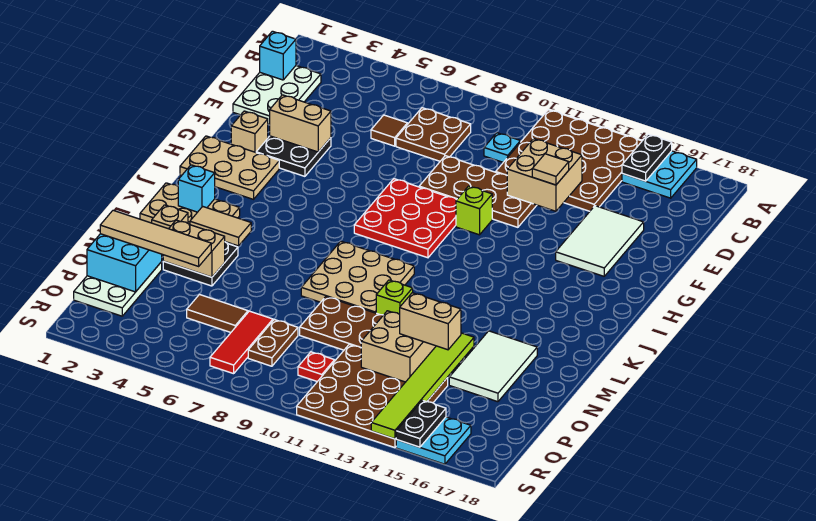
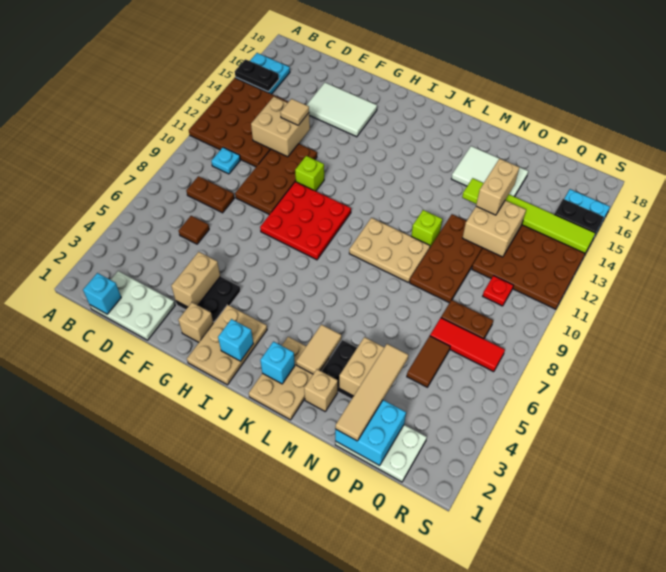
brown 2x2 plate [396,108,471,161] -> brown 1x2 plate [186,176,234,213]
none -> cyan 1x1 brick [218,319,253,361]
tan 3x3 plate [301,241,414,313] -> tan 2x3 plate [349,218,430,283]

